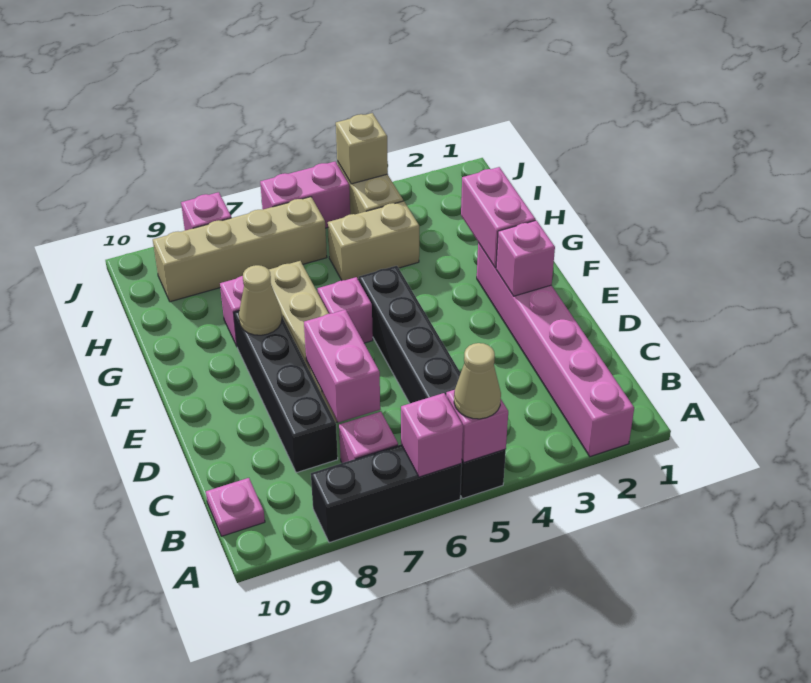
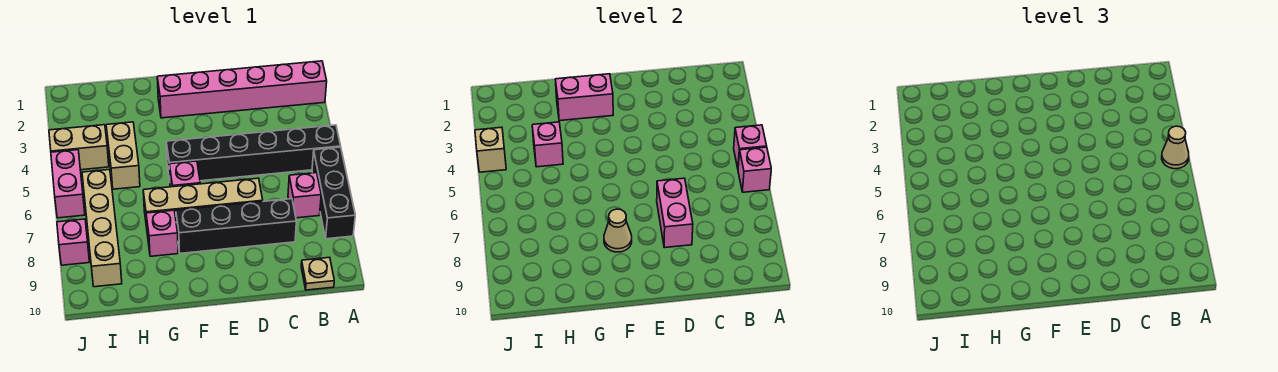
pink 1x1 plate [206,478,265,536] -> tan 1x1 plate [301,257,334,290]
pink 1x2 brick [304,310,380,422] -> pink 1x2 brick turned to [657,178,693,248]
pink 1x1 brick [496,220,555,296] -> pink 1x1 brick moved to [532,122,563,167]

